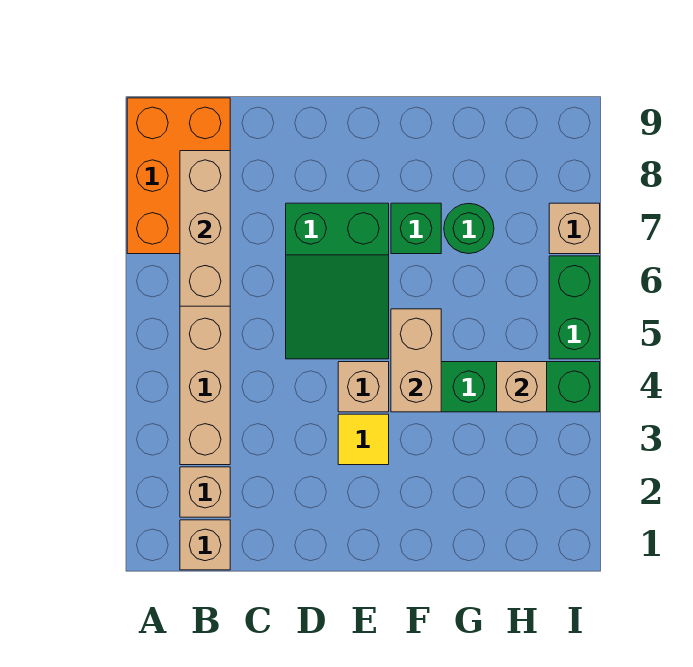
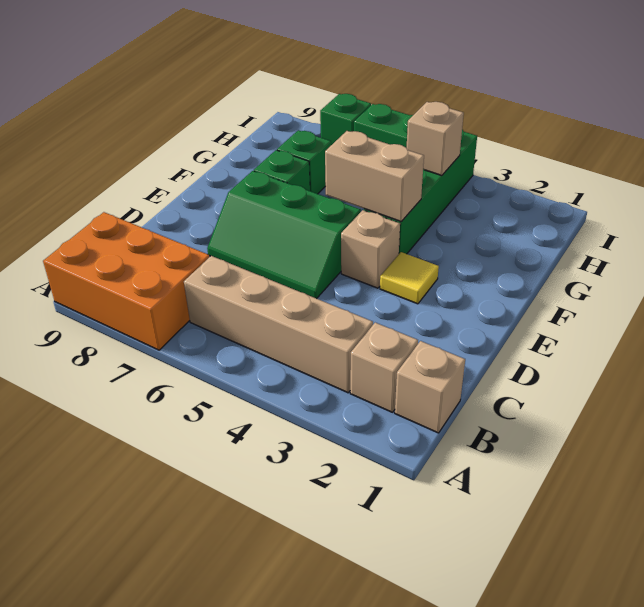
tan 1x3 brick [180,151,230,306] -> none
green 2x3 slope [286,203,389,359] -> green 2x3 slope turned to [207,171,361,299]
green 1x1 round brick [444,203,494,254] -> green 1x1 brick [277,130,331,194]
tan 1x1 brick [549,203,600,254] -> green 1x1 brick [320,94,371,145]

